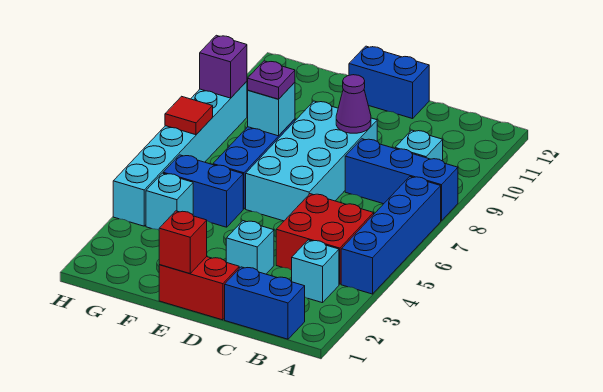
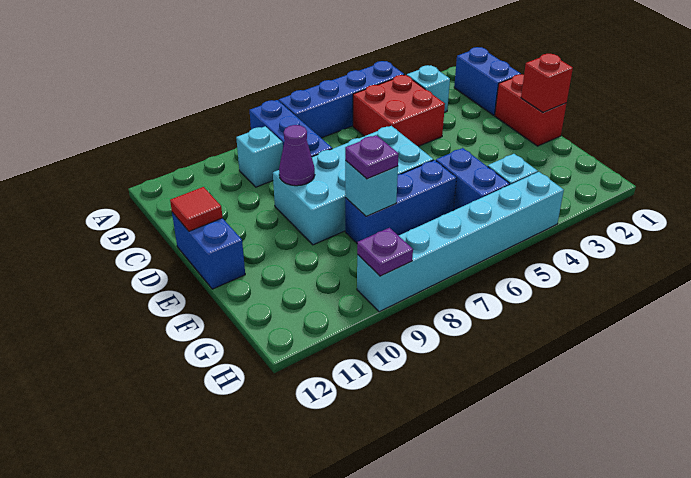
cyan 1x1 brick [226,221,274,274] -> none
red 1x1 tile [165,96,213,135] -> red 1x1 tile moved to [170,187,223,231]
purple 1x1 brick [200,35,247,98] -> purple 1x1 plate [357,228,413,276]

